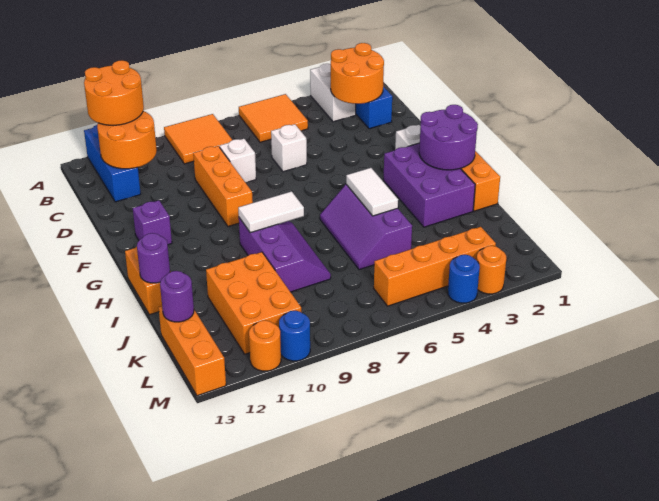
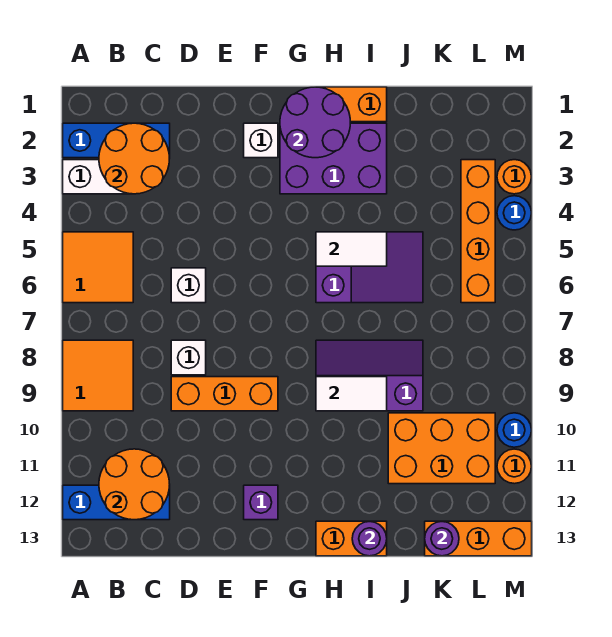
orange 2x2 round brick [84,60,144,125] -> none
purple 2x3 slope [320,184,412,270] -> purple 2x3 slope turned to [316,232,423,303]
white 1x2 tile [238,191,304,233] -> white 1x2 tile turned to [316,377,387,411]

